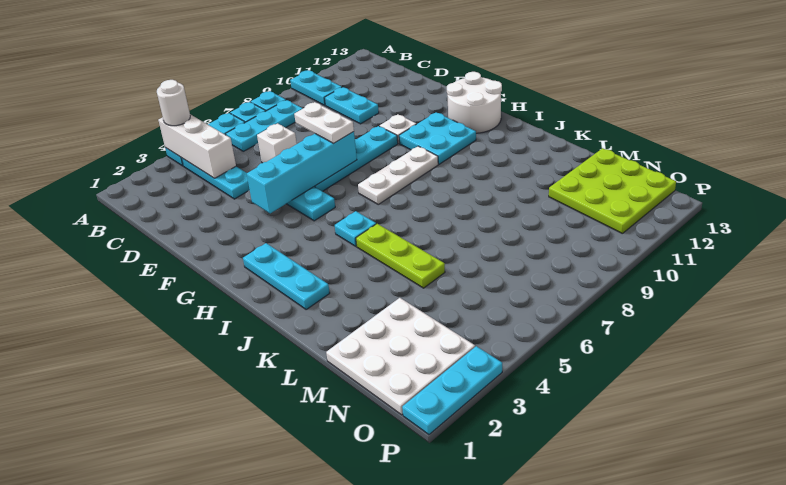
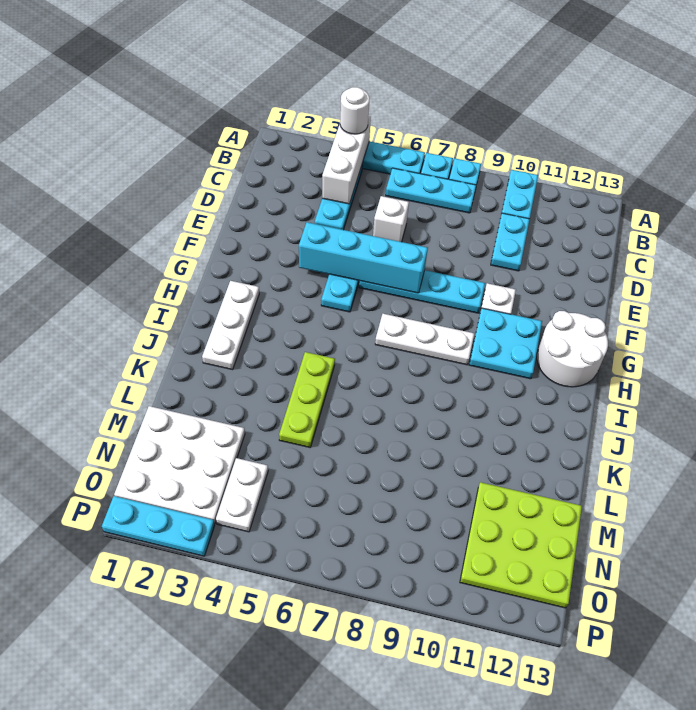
white 1x2 plate [294,102,354,143] -> white 1x2 plate moved to [216,458,268,532]
cyan 1x3 plate [243,243,330,309] -> white 1x3 plate [202,281,259,370]
cyan 1x1 plate [335,211,376,246] -> none

